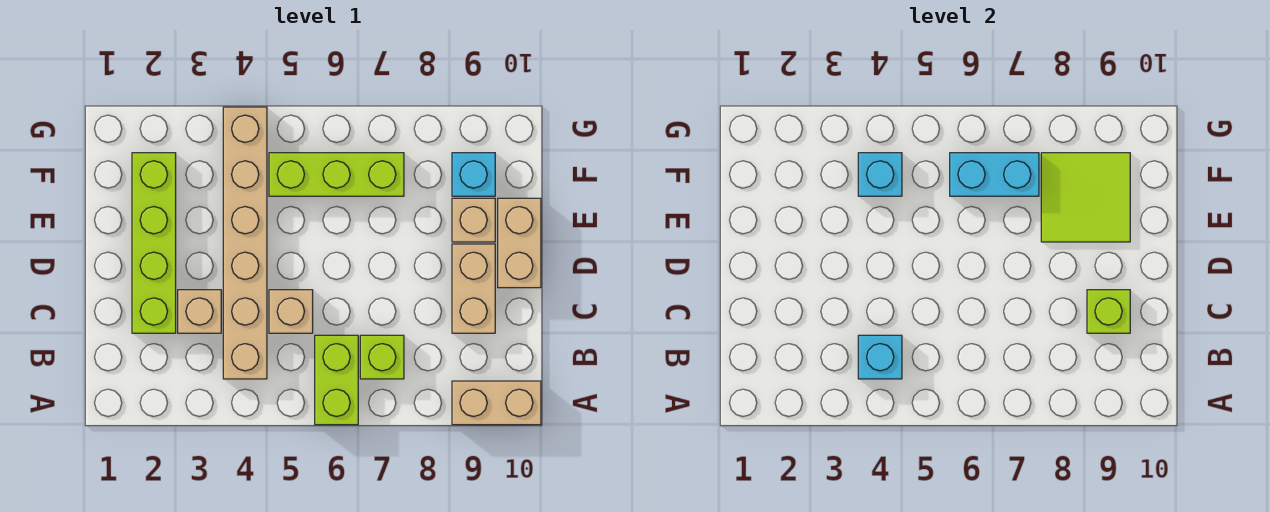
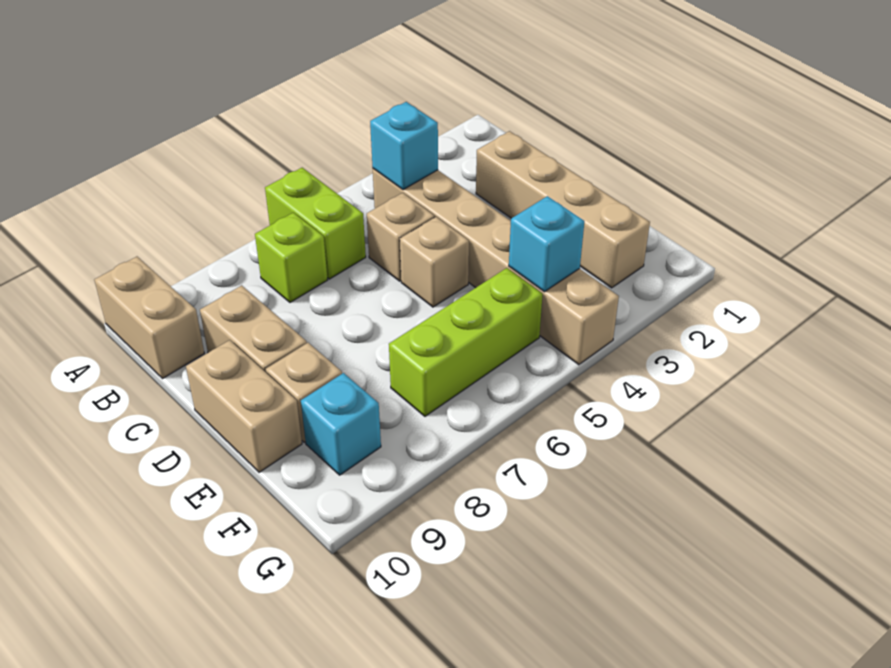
tan 1x2 brick [452,381,541,425] -> tan 1x2 brick turned to [94,257,204,379]
lime 1x4 brick [132,153,176,333] -> tan 1x4 brick [476,131,650,288]
tan 1x1 brick [178,290,221,333] -> tan 1x1 brick moved to [400,217,469,307]
lime 1x1 brick [1087,290,1130,333] -> none
lime 2x2 tile [1041,153,1130,242] -> none
cyan 1x2 brick [950,153,1039,196] -> none

